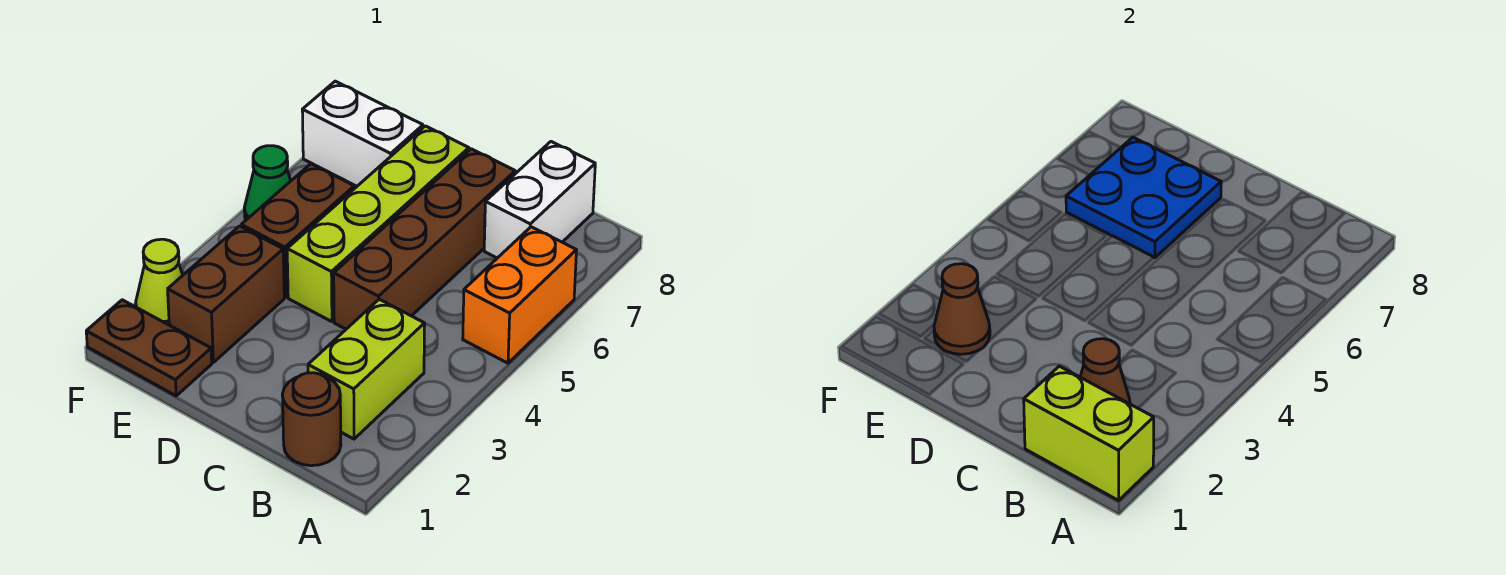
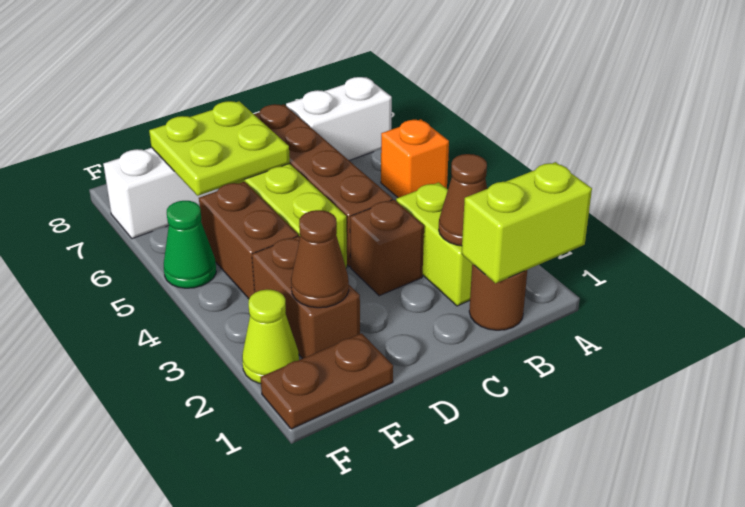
orange 1x2 brick [463,227,576,363] -> orange 1x1 brick [381,119,449,198]
white 1x2 brick [484,142,595,258] -> white 1x2 brick turned to [286,77,392,160]
none -> brown 1x1 brick [350,200,424,296]
blue 2x2 plate [1066,137,1221,258] -> lime 2x2 plate [149,101,290,196]

